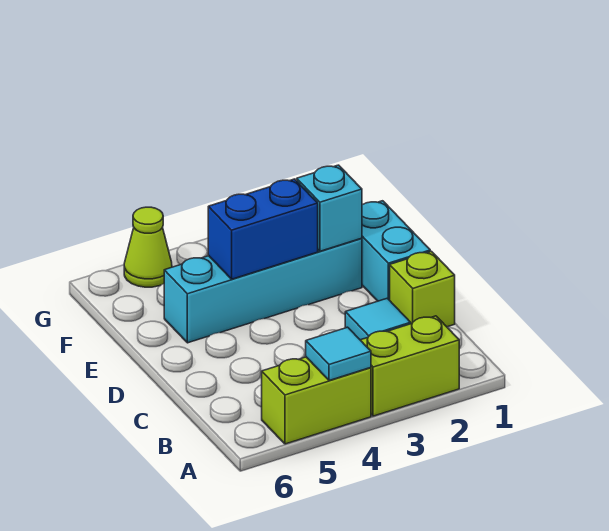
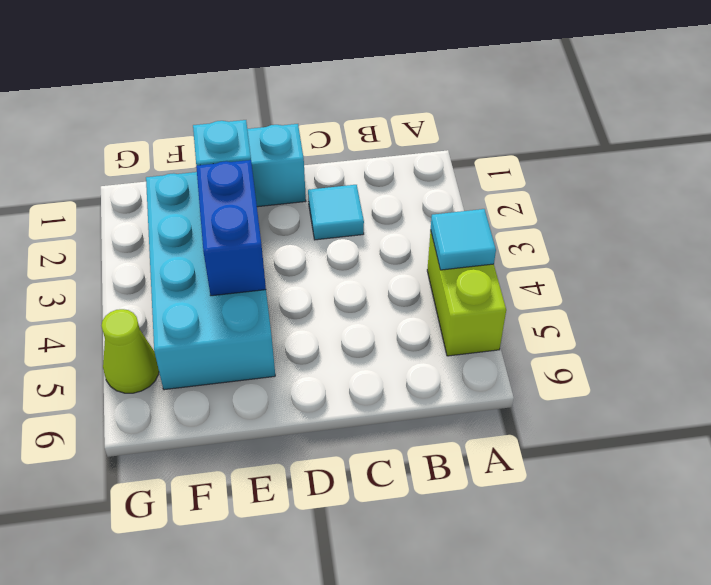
lime 1x2 brick [361,316,459,416] -> none
lime 1x1 brick [390,251,455,327] -> none
cyan 1x4 brick [164,238,362,343] -> cyan 2x4 brick [146,172,275,390]

